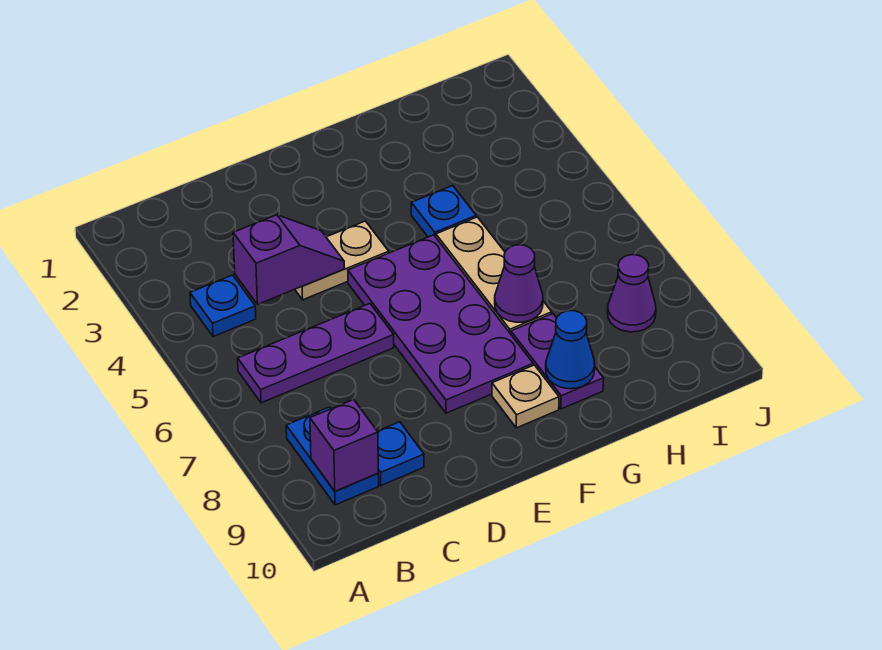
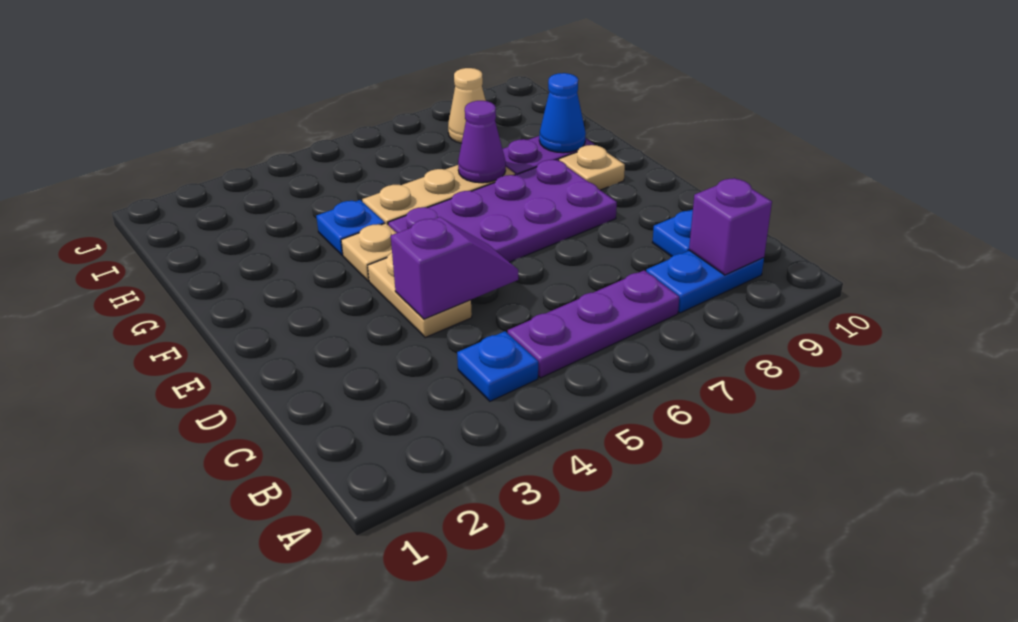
purple 1x3 plate [238,304,394,403] -> purple 1x3 plate turned to [508,270,679,378]
purple 1x2 slope [233,215,345,304] -> purple 1x2 slope turned to [391,217,518,319]
none -> tan 1x1 plate [341,223,396,281]
purple 1x1 cone [608,255,656,332] -> tan 1x1 cone [448,68,486,143]

